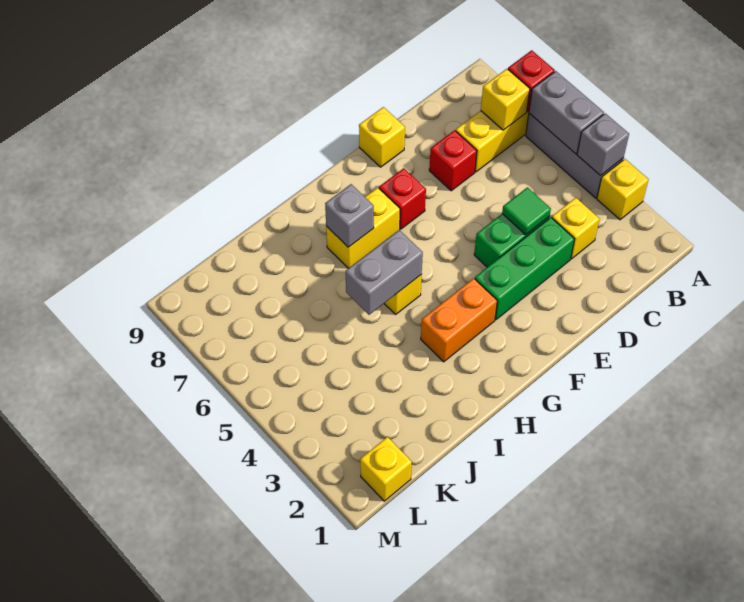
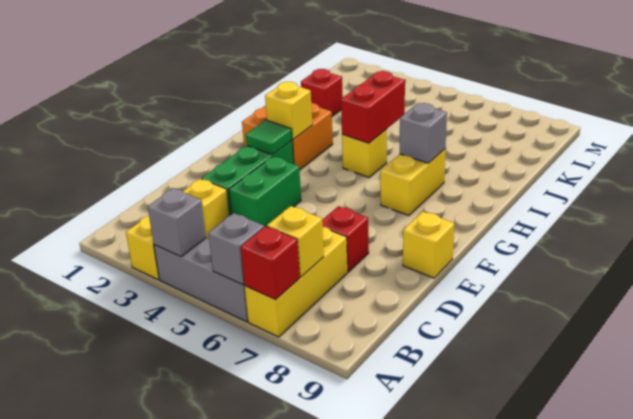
grey 1x2 brick [529,71,604,154] -> grey 1x1 brick [208,213,264,285]
green 1x1 tile [502,187,551,235] -> green 1x1 tile moved to [246,120,292,155]
red 1x1 brick [379,168,426,229] -> red 1x1 brick moved to [301,69,343,116]
orange 1x2 brick [421,278,497,362] -> orange 2x2 brick [242,103,333,170]
grey 1x2 brick [346,230,423,315] -> red 1x2 brick [341,71,405,143]
yellow 1x1 brick [360,437,412,501] -> yellow 1x1 brick moved to [265,82,312,139]

